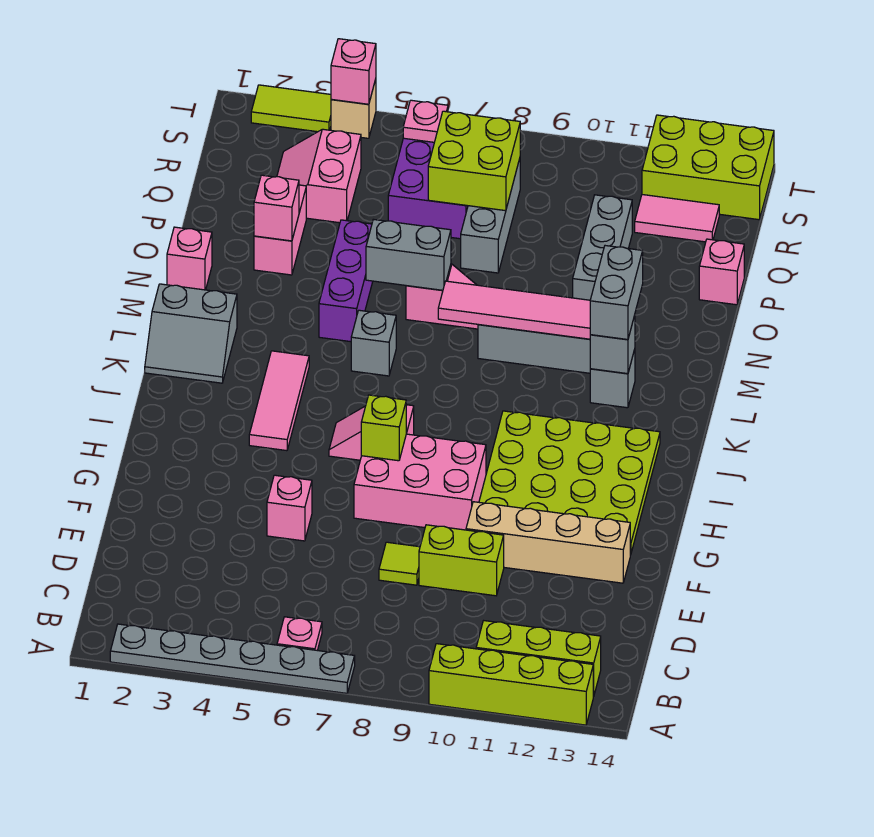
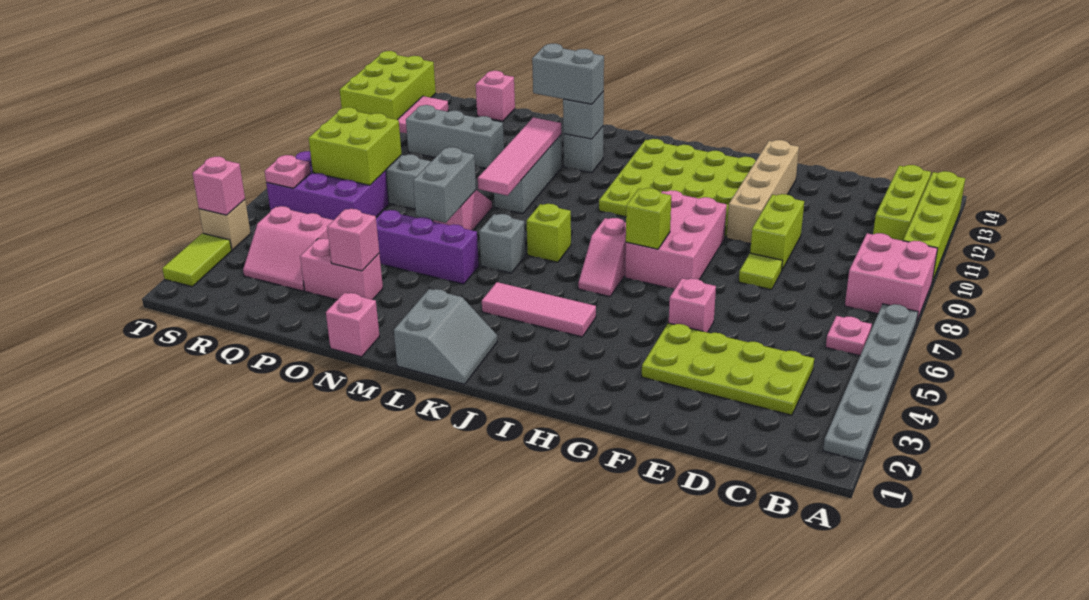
none -> pink 2x2 brick [845,233,938,320]
none -> lime 2x4 plate [642,323,814,415]
none -> lime 1x1 brick [527,204,571,262]

